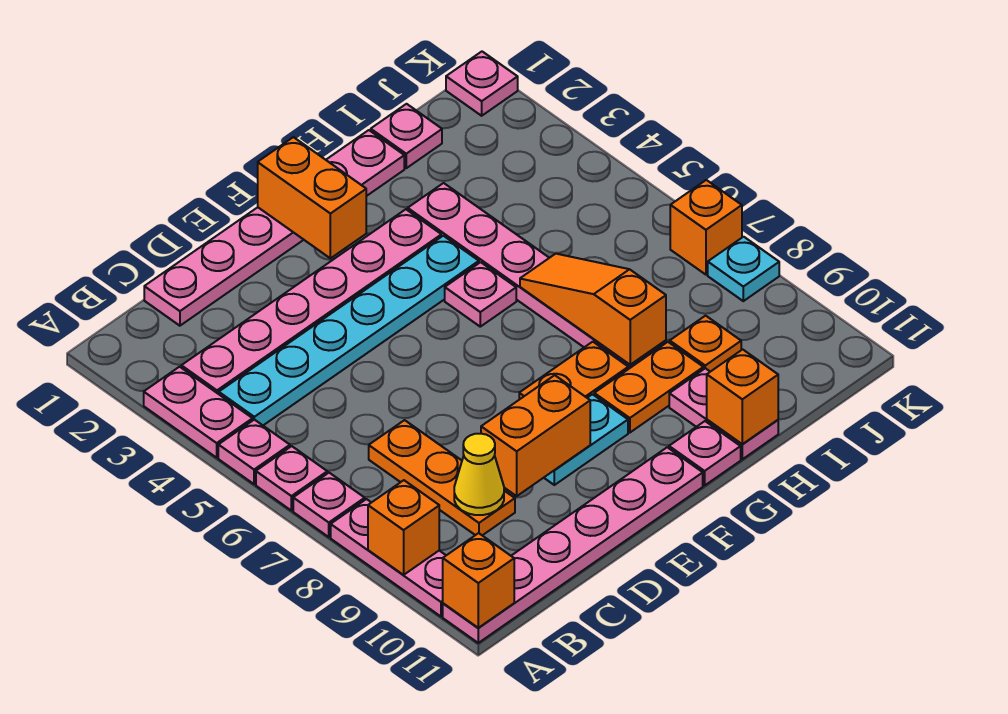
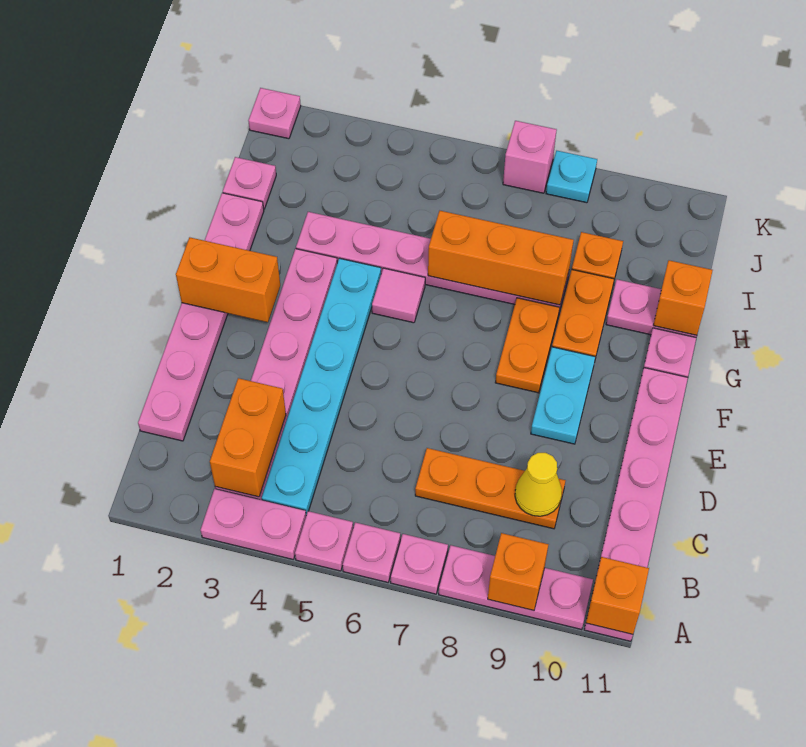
orange 1x2 brick [481,375,590,496] -> orange 1x2 brick moved to [210,378,286,497]
pink 1x1 plate [445,262,516,327] -> pink 1x1 tile [372,268,425,323]
orange 1x3 slope [520,254,666,365] -> orange 1x3 brick [428,211,574,305]
orange 1x1 brick [670,180,742,275] -> pink 1x1 brick [503,121,557,193]

